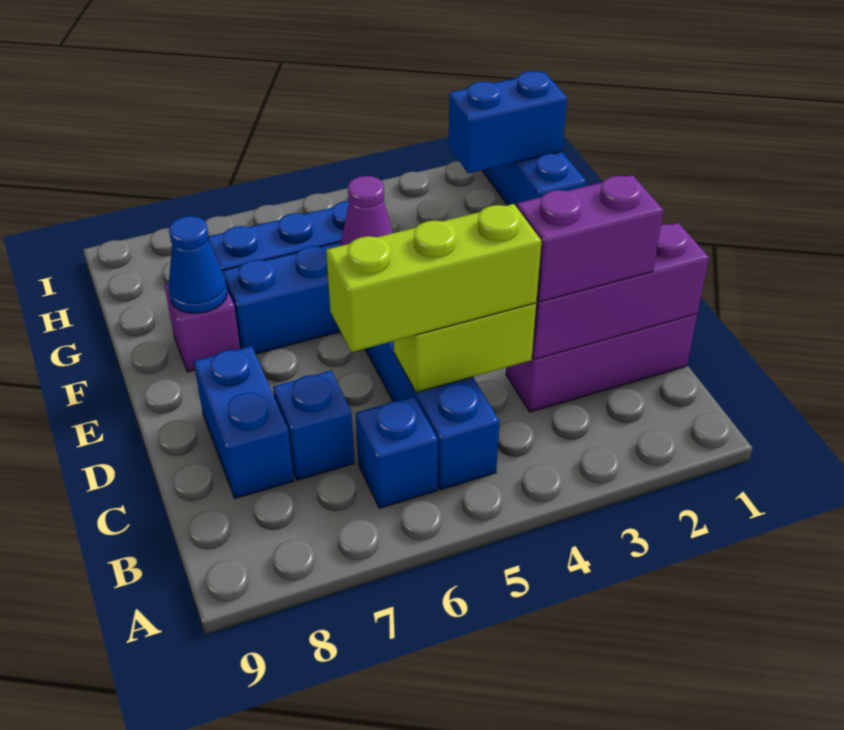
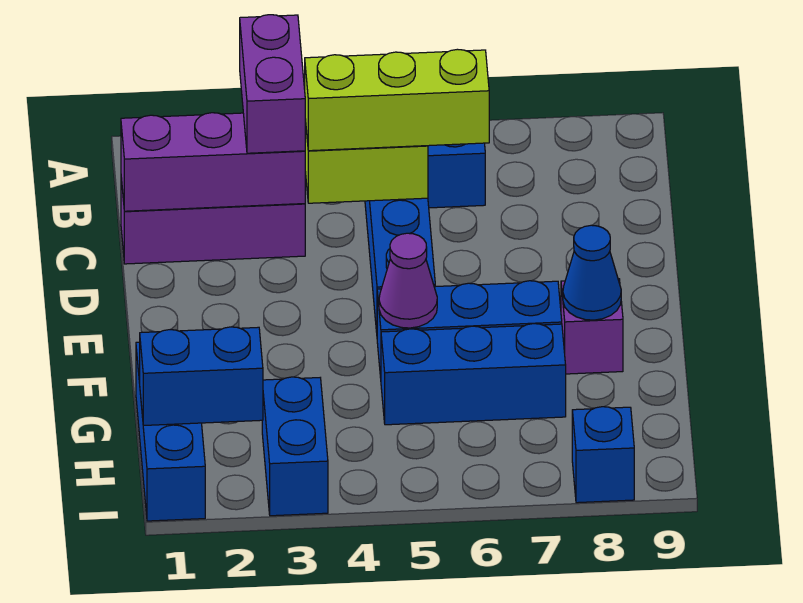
purple 1x2 brick [517,175,663,302] -> purple 1x2 brick turned to [240,15,305,153]
blue 1x1 brick [273,371,354,480] -> blue 1x1 brick moved to [572,407,634,503]
blue 1x2 brick [194,346,294,498] -> blue 1x2 brick moved to [262,377,328,516]

